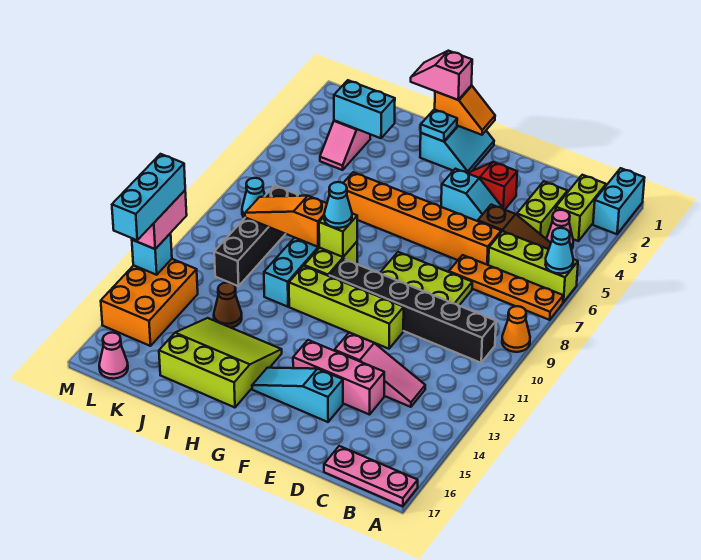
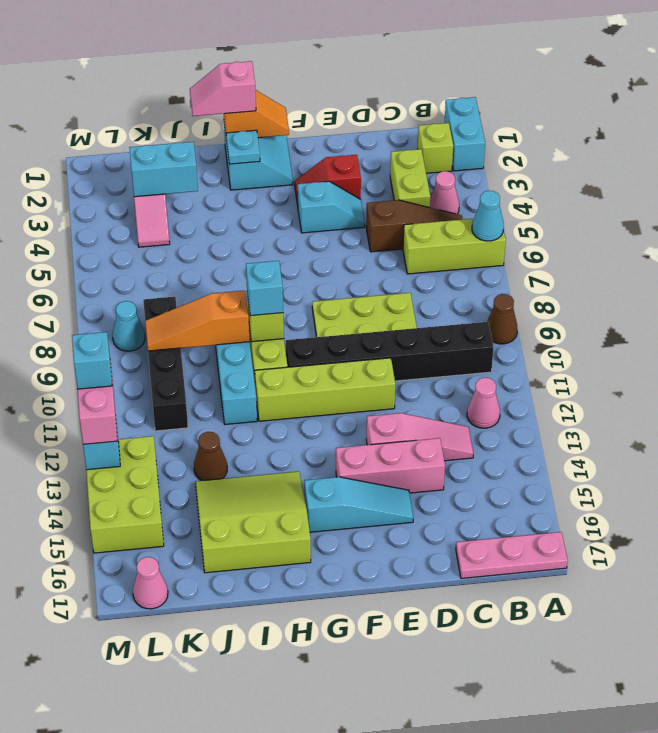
orange 1x4 plate [449,255,563,320] -> none
orange 1x1 cone [502,306,530,352] -> brown 1x1 cone [487,294,517,344]
lime 1x2 brick [556,175,606,241] -> lime 1x1 brick [418,123,453,173]
none -> pink 1x1 cone [467,378,500,428]
orange 1x6 brick [344,172,501,265] -> none
cyan 1x3 slope [252,368,343,422] -> cyan 1x3 slope turned to [305,477,413,532]
cyan 1x1 cone [324,182,352,228] -> cyan 1x1 brick [246,261,283,316]
orange 2x3 brick [101,259,198,346] -> lime 2x3 brick [86,436,164,553]
cyan 1x3 brick [112,154,185,240] -> cyan 1x1 brick [72,332,112,389]

